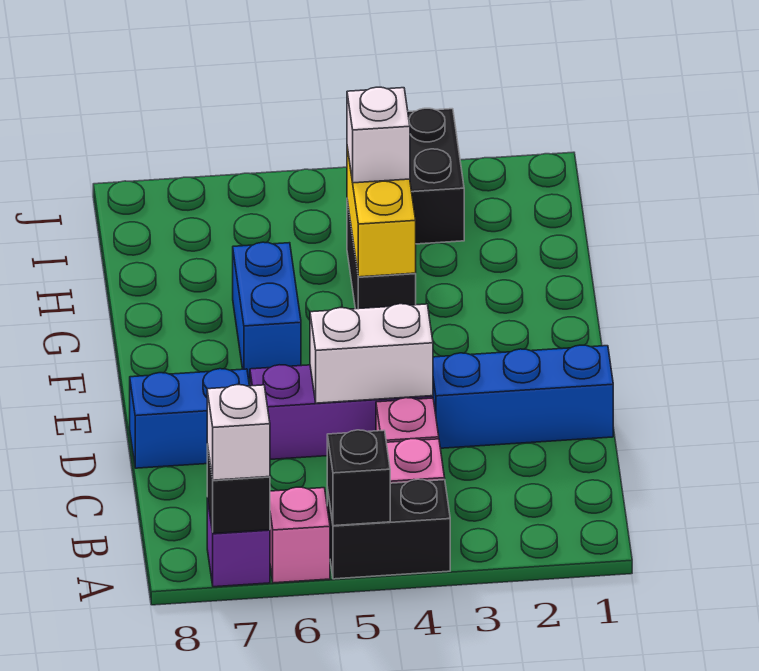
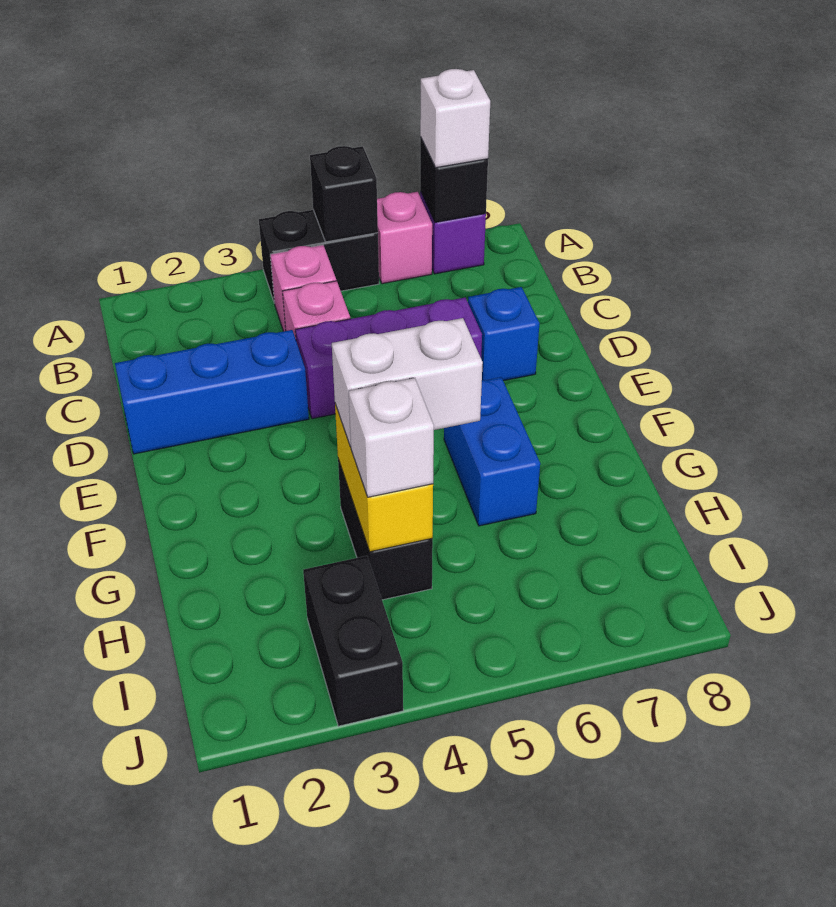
white 1x2 brick [310,304,433,403] -> white 1x2 brick moved to [332,318,483,447]
blue 1x2 brick [130,369,249,468] -> blue 1x1 brick [468,287,539,381]

